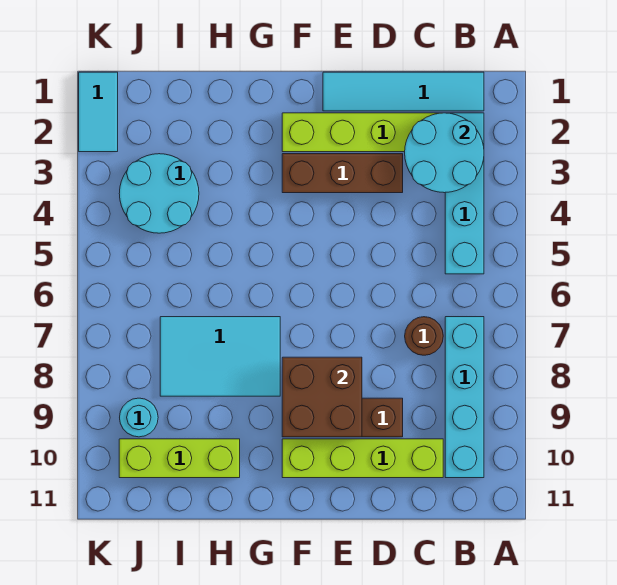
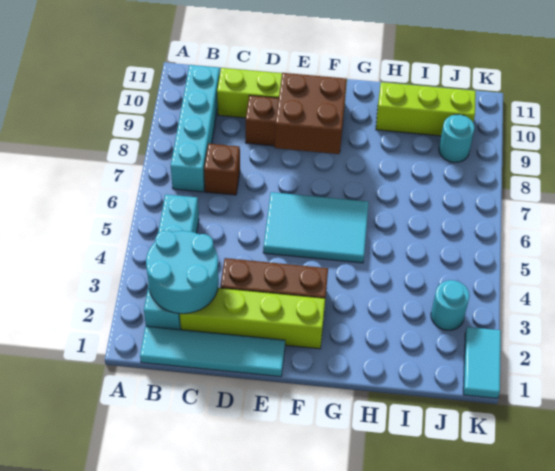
brown 1x1 round brick [405,317,443,355] -> brown 1x1 brick [204,144,240,195]
cyan 2x3 tile [160,317,280,396] -> cyan 2x3 tile moved to [263,192,369,263]
cyan 2x2 round brick [119,154,199,233] -> cyan 1x1 round brick [431,280,470,330]

